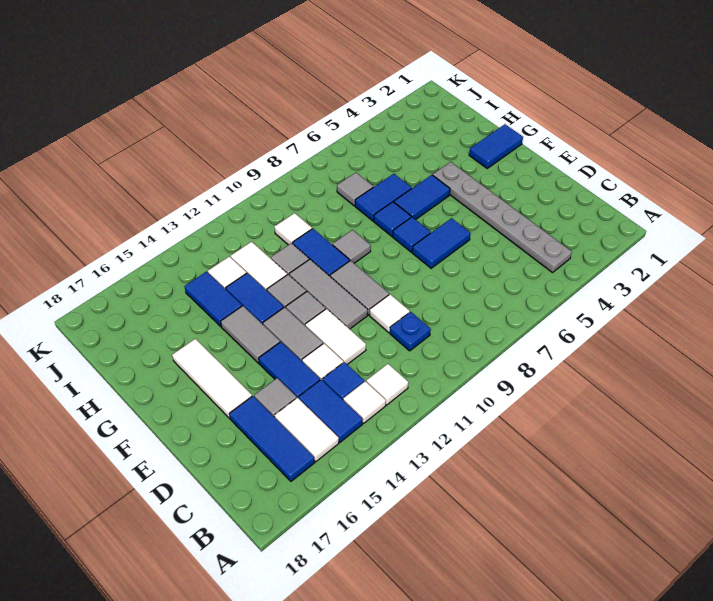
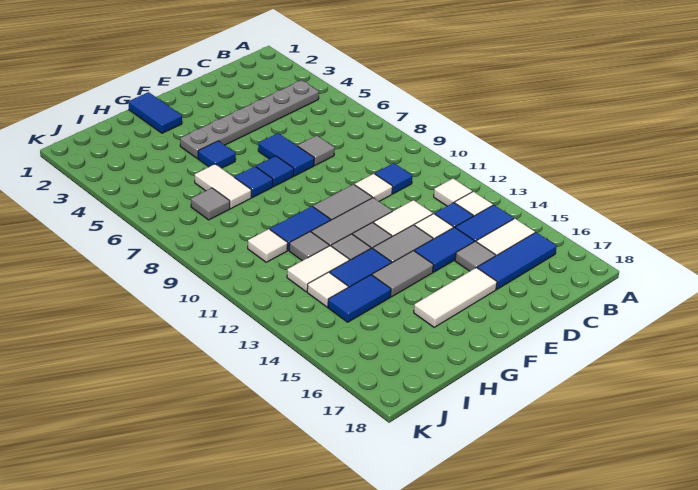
blue 1x1 plate [390,312,431,351] -> blue 1x1 tile [375,163,412,194]
blue 1x2 tile [394,175,450,219] -> blue 1x1 tile [198,141,236,168]
grey 1x1 tile [333,230,371,263] -> grey 1x1 tile moved to [297,136,335,166]
blue 1x2 tile [355,174,412,221] -> white 1x2 tile [195,164,251,209]

